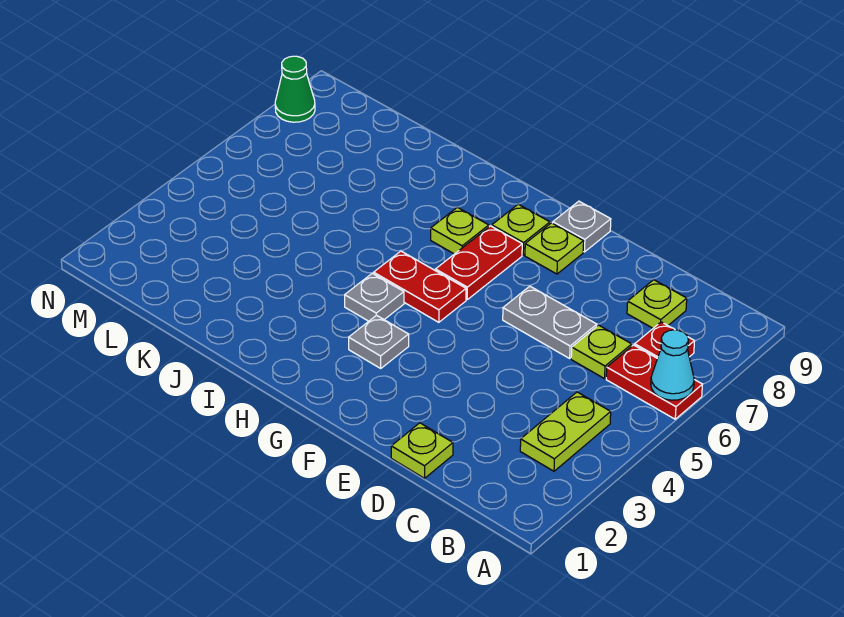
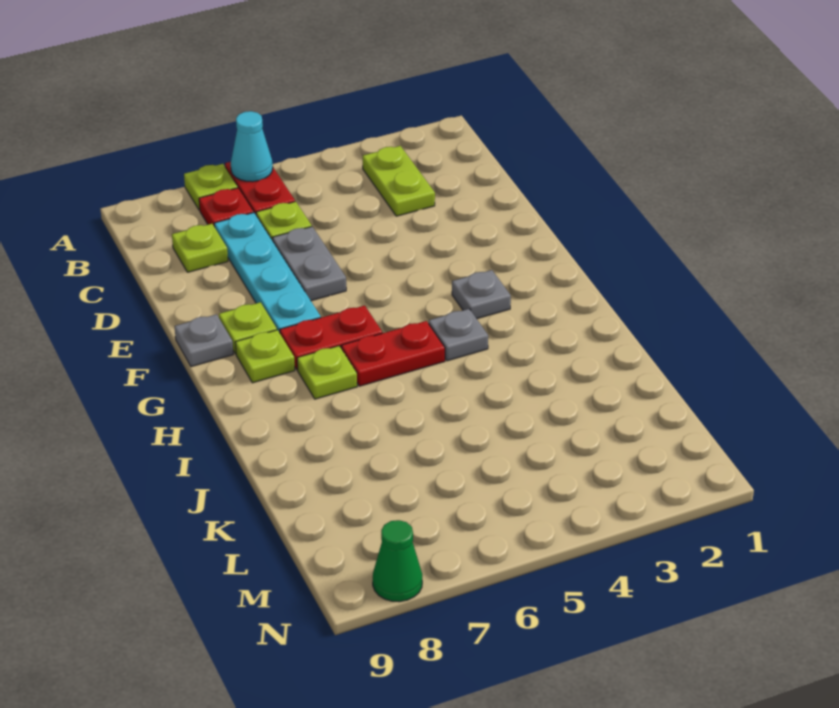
lime 1x2 plate [520,392,611,471] -> lime 1x2 plate turned to [363,146,435,216]
none -> cyan 1x4 plate [214,213,321,333]
lime 1x1 plate [391,423,453,478] -> lime 1x1 plate moved to [184,164,238,210]
red 1x2 plate [374,251,466,322] -> red 1x2 plate turned to [342,321,445,386]

